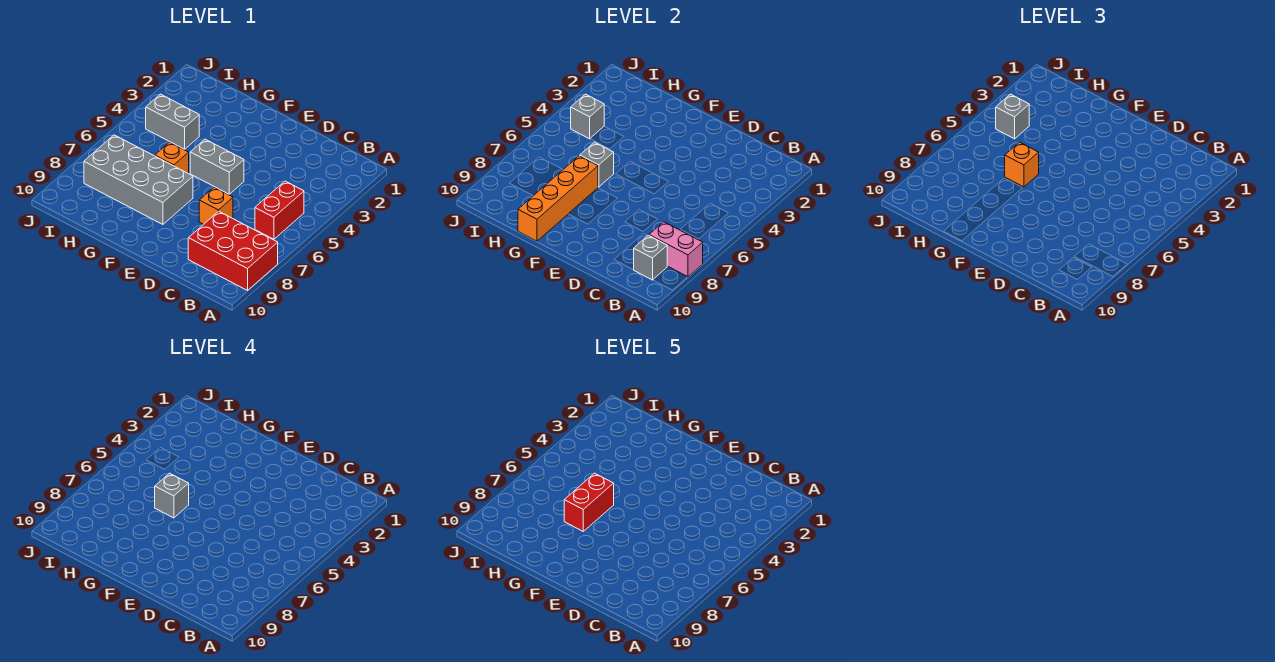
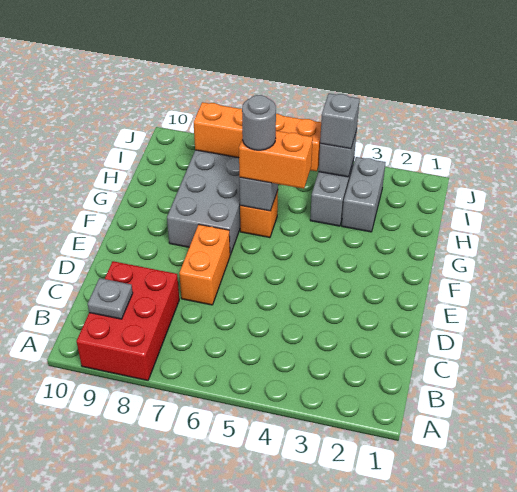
pink 1x2 brick [649,222,703,277] -> none
red 1x2 brick [255,181,304,239] -> none
grey 1x1 brick [634,235,667,280] -> grey 1x1 plate [88,278,133,319]
orange 1x1 brick [199,187,233,224] -> orange 1x2 brick [179,225,230,305]
grey 1x2 brick [190,139,244,194] -> grey 1x2 brick moved to [342,157,386,232]
orange 1x1 brick [1005,142,1039,187] -> orange 1x2 brick [239,131,313,189]
grey 1x1 brick [155,473,189,518] -> grey 1x1 round brick [242,95,276,150]
red 1x2 brick [564,473,614,531] -> none
orange 1x4 brick [518,156,598,241] -> orange 1x4 brick moved to [194,102,321,171]

